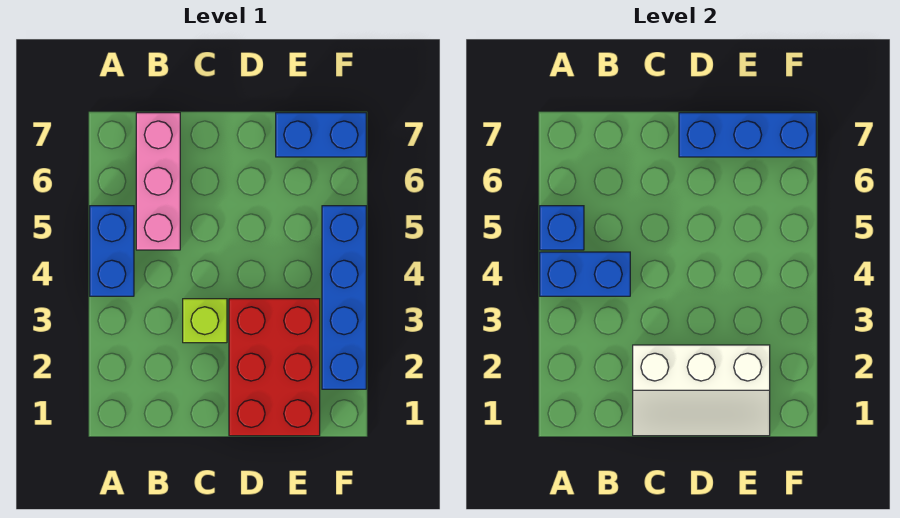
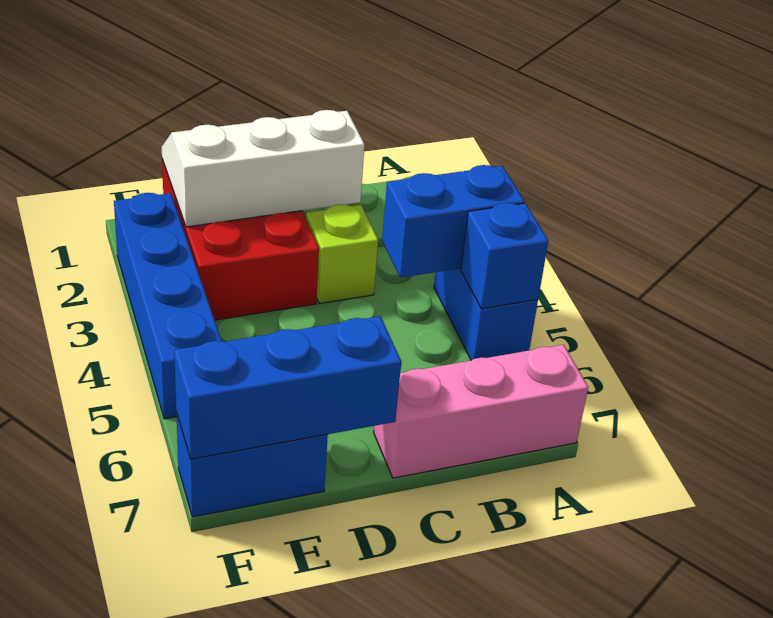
pink 1x3 brick [136,113,180,250] -> pink 1x3 brick turned to [374,345,588,478]

